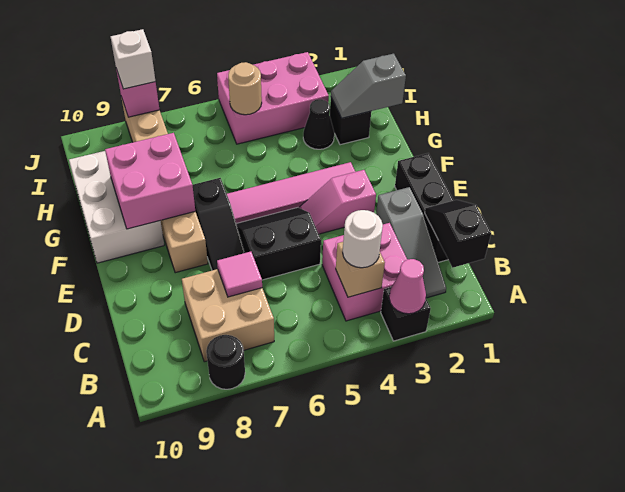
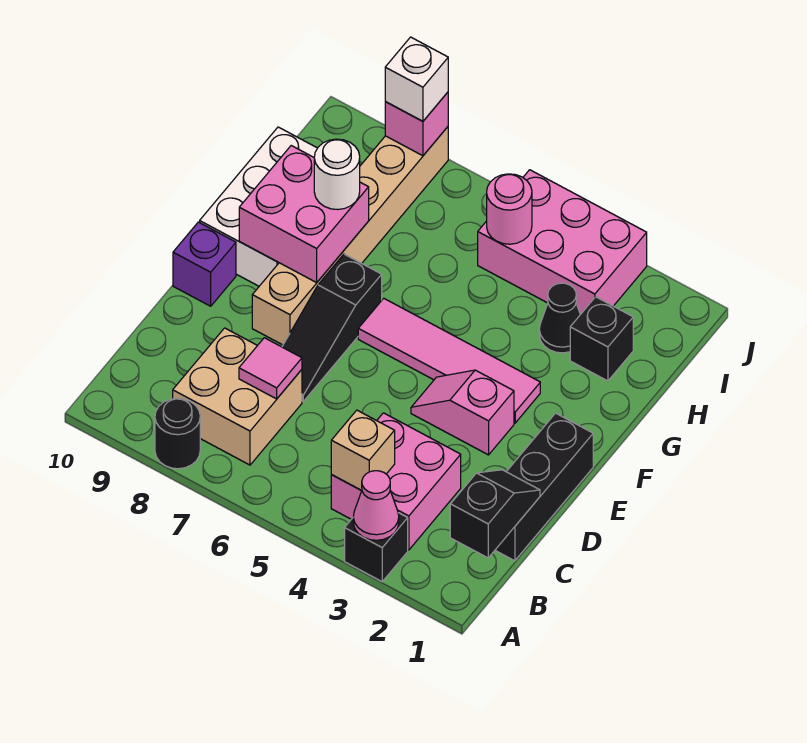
grey 1x3 slope [376,187,446,298] -> none
white 1x1 round brick [343,210,383,268] -> white 1x1 round brick moved to [314,139,360,210]
black 2x2 slope [236,208,321,280] -> none
none -> purple 1x1 brick [173,222,236,306]
grey 1x2 slope [331,54,406,118] -> none
tan 1x1 round brick [228,62,262,115] -> pink 1x1 round brick [487,174,532,244]

